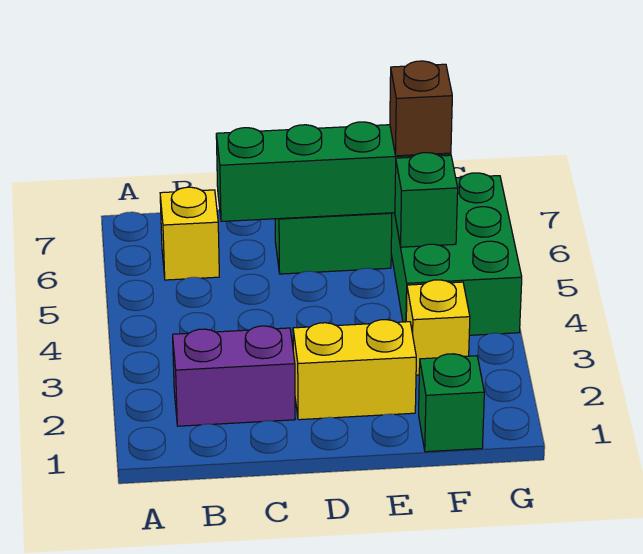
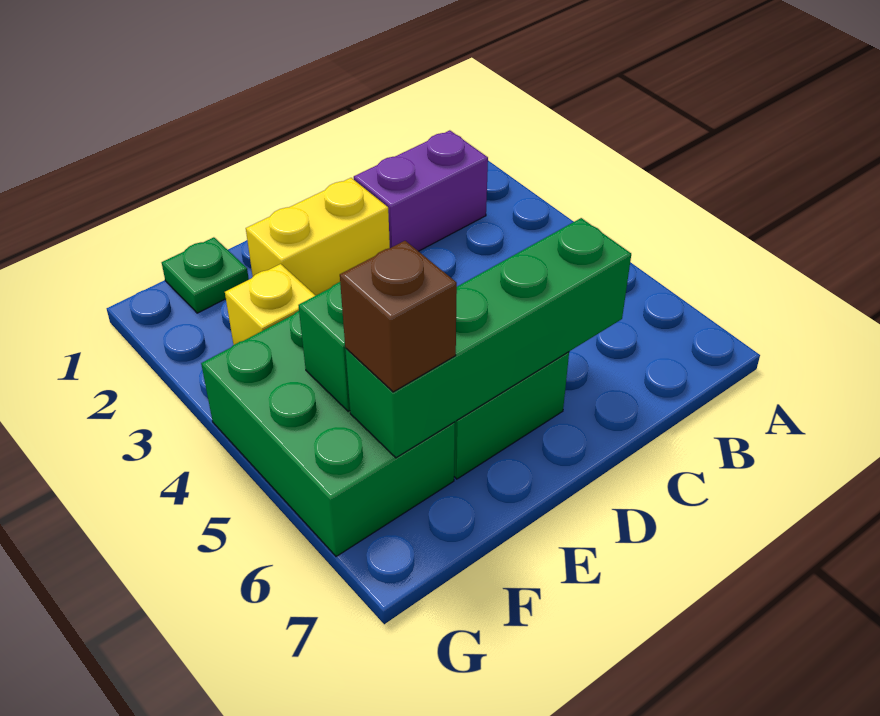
yellow 1x1 brick [160,187,219,280] -> none
green 1x1 brick [419,354,484,452] -> green 1x1 plate [162,237,249,313]

